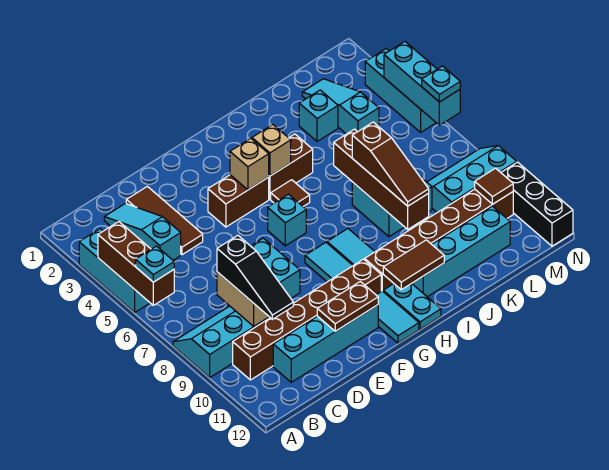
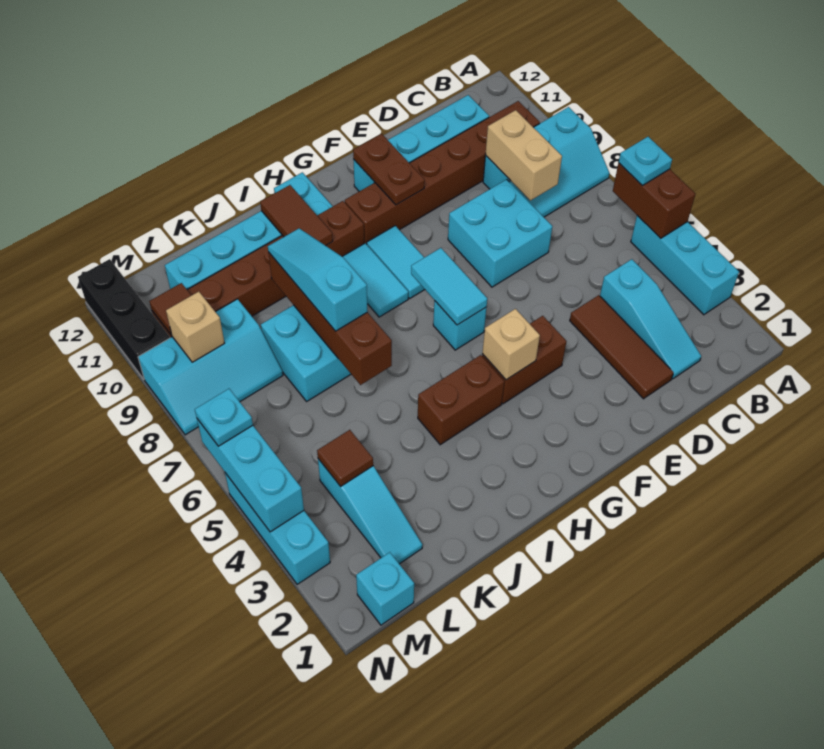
brown 1x3 brick [98,222,174,305] -> brown 1x2 brick [613,163,695,238]
black 1x3 slope [217,236,293,319] -> none
brown 1x2 plate [317,282,378,331] -> brown 1x2 plate turned to [353,134,425,205]
cyan 1x2 tile [377,291,419,343] -> cyan 1x2 tile moved to [411,248,487,325]
tan 1x1 brick [252,125,291,176] -> tan 1x1 brick moved to [166,291,224,362]
brown 1x1 tile [271,180,310,206] -> brown 1x1 tile moved to [317,430,373,486]
brown 1x2 tile [383,240,444,290] -> brown 1x2 tile turned to [260,185,333,246]
brown 1x3 slope [352,122,429,206] -> cyan 1x3 slope [268,228,368,331]
cyan 1x1 brick [299,90,338,142] -> cyan 1x1 brick moved to [356,552,414,625]

